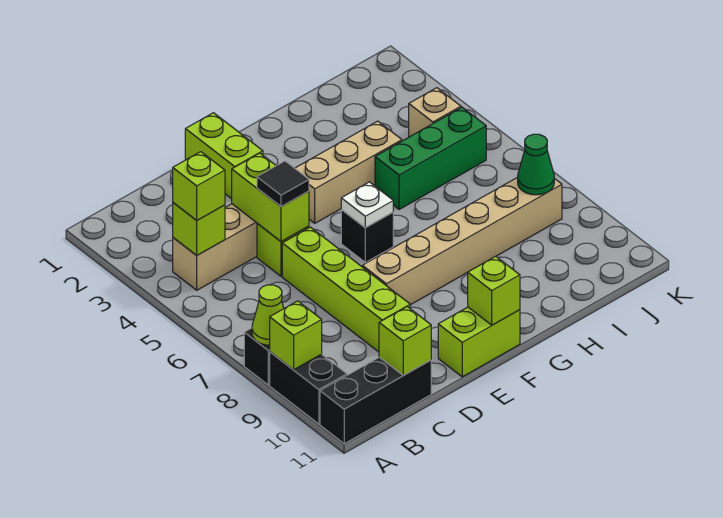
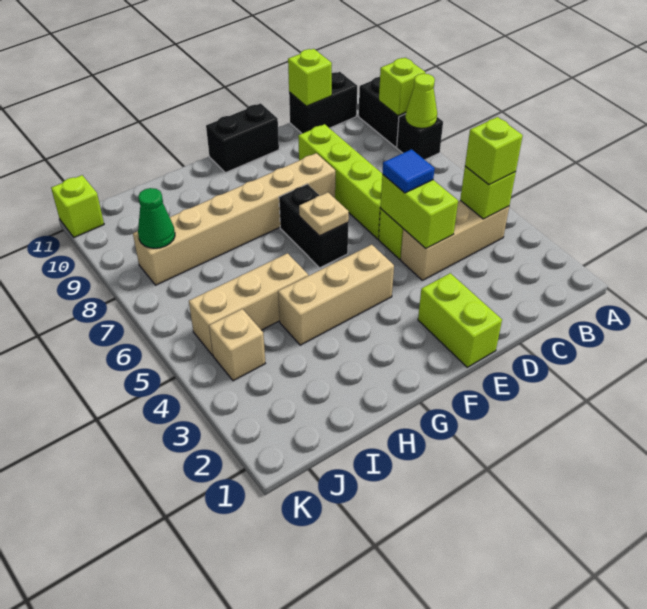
black 1x3 brick [320,357,431,444] -> black 1x2 brick [289,72,357,133]
black 1x1 tile [257,161,309,207] -> blue 1x1 tile [382,149,435,193]
lime 1x2 brick [438,307,520,377] -> black 1x2 brick [206,103,279,173]
black 1x1 brick [341,210,393,262] -> black 1x2 brick [279,184,348,268]
white 1x1 plate [341,182,393,228] -> tan 1x1 plate [299,192,349,236]
lime 1x1 brick [468,256,520,325] -> lime 1x1 brick moved to [51,175,104,237]
green 1x3 brick [375,107,486,209] -> tan 1x3 brick [189,253,308,355]

